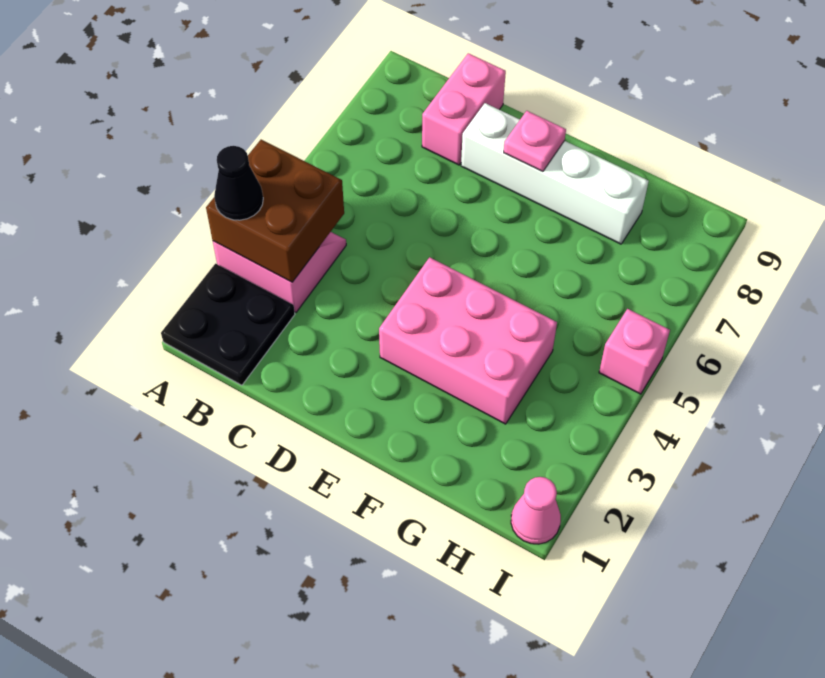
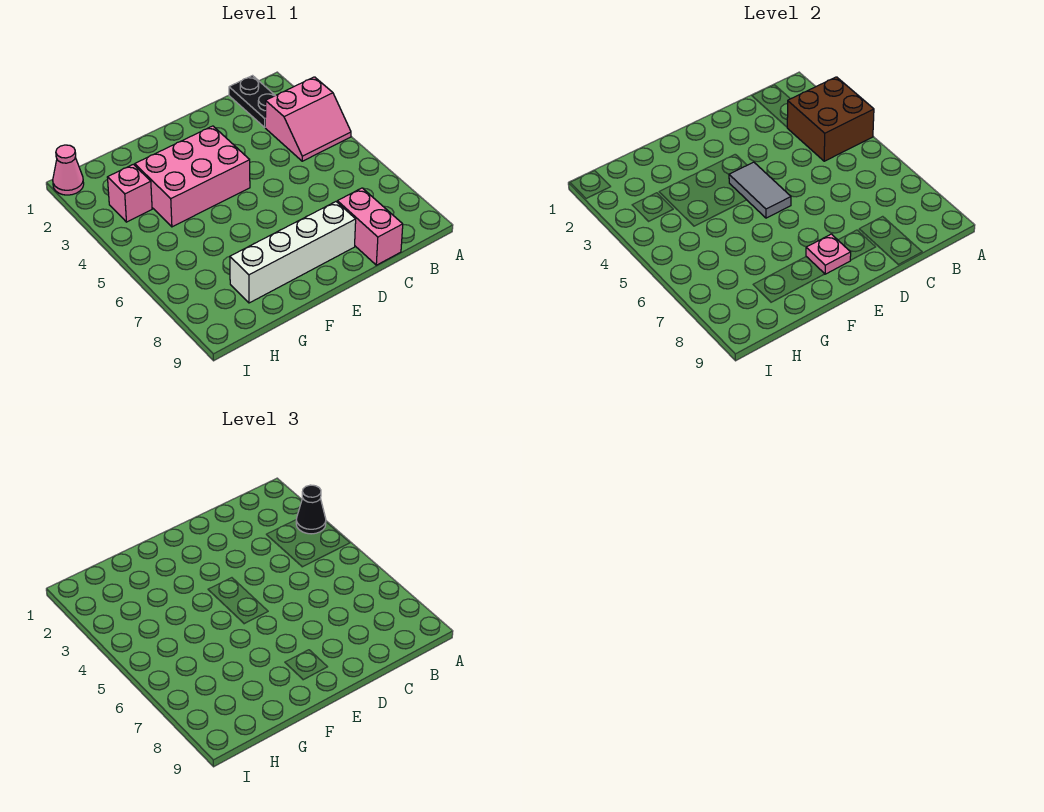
black 2x2 plate [161,264,295,385] -> black 1x2 plate [229,76,275,127]
none -> grey 1x2 tile [729,162,791,218]
pink 1x1 brick [599,309,670,394] -> pink 1x1 brick moved to [107,164,152,222]

